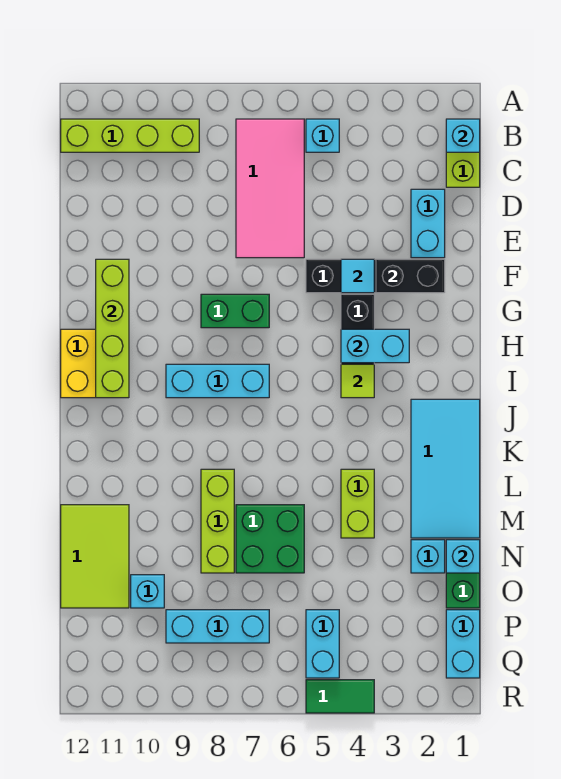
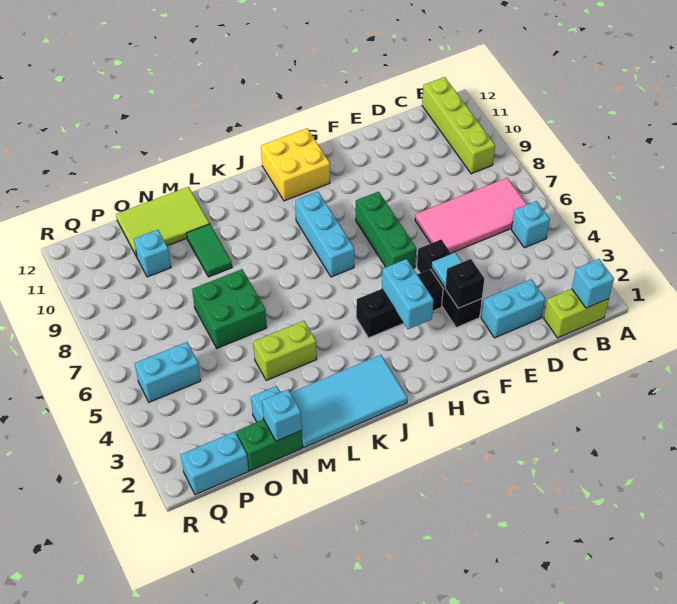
black 1x2 brick [376,259,445,293] -> black 1x1 brick [445,259,484,308]
lime 1x4 brick [96,259,129,398] -> none
green 1x2 brick [201,294,269,328] -> green 1x3 brick [356,192,416,268]
lime 1x1 tile [341,364,374,398] -> none
lime 1x3 brick [201,469,234,573] -> none
cyan 1x3 brick [166,610,269,643] -> none
green 1x2 tile [306,680,374,713] -> green 1x2 tile moved to [187,224,232,277]

